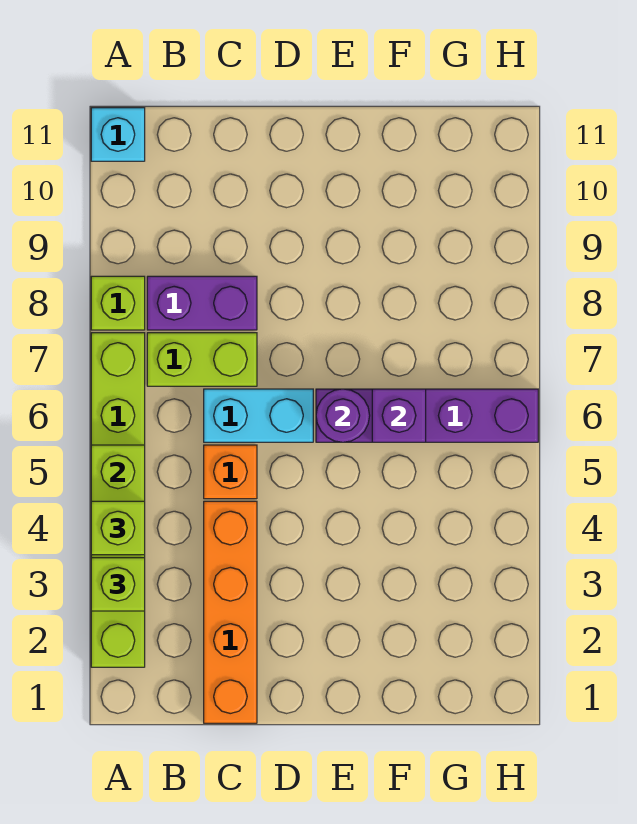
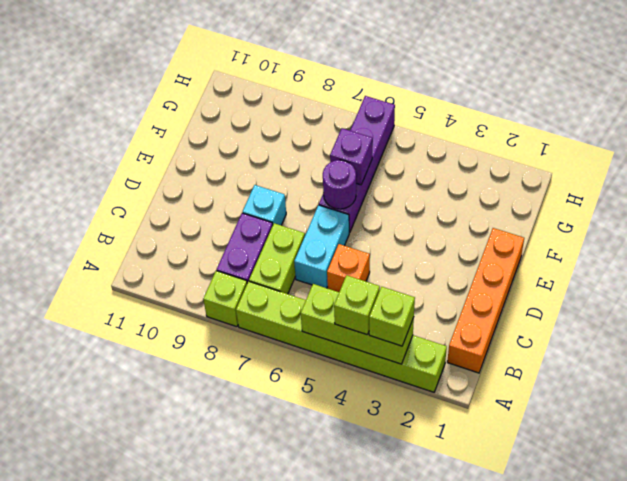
cyan 1x1 brick [91,108,145,161] -> cyan 1x1 brick moved to [243,185,286,225]
orange 1x4 brick [204,501,257,723] -> orange 1x4 brick turned to [447,228,524,373]

